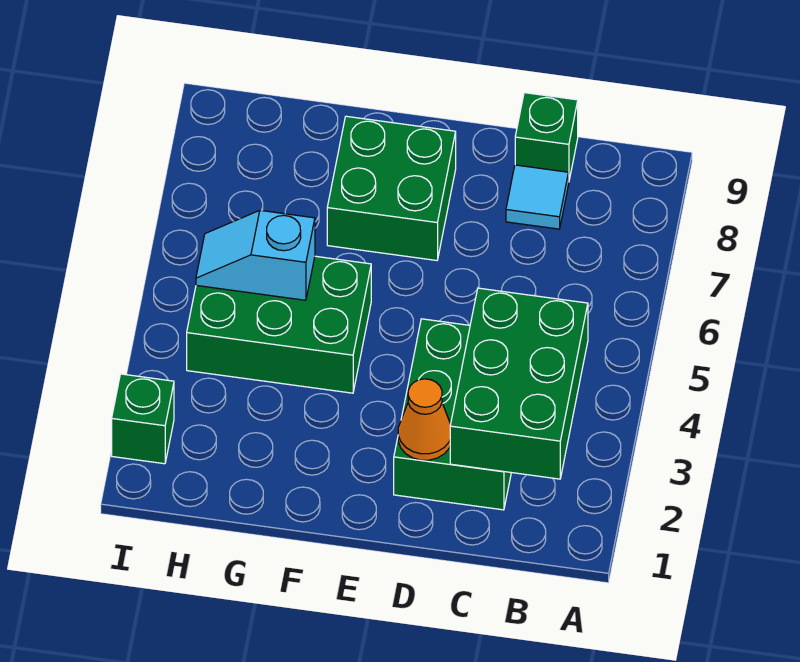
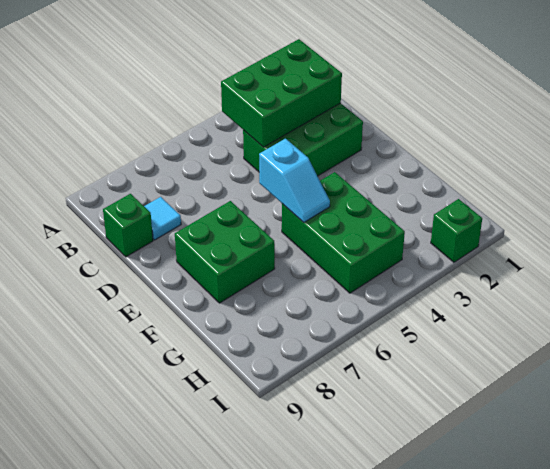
orange 1x1 cone [398,379,451,460] -> none
cyan 1x2 slope [196,210,315,300] -> cyan 1x2 slope moved to [259,139,330,222]

